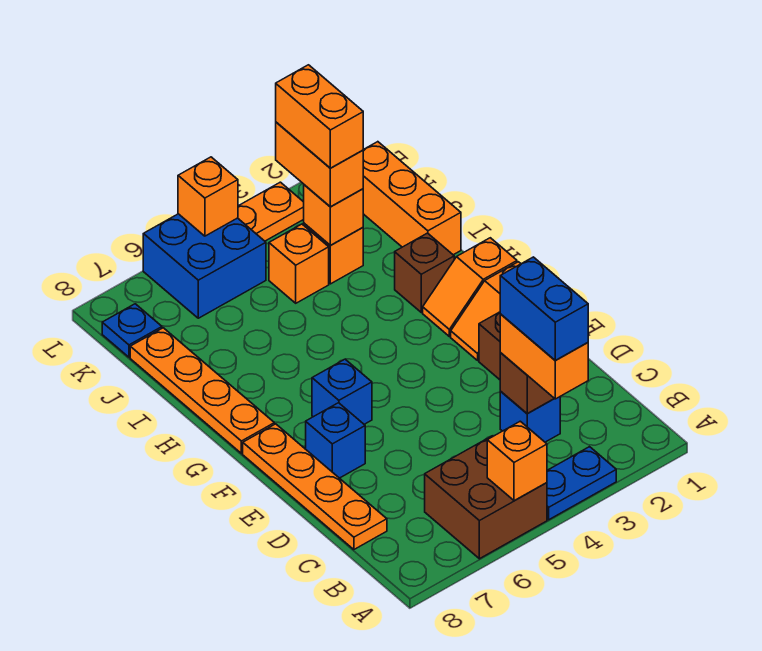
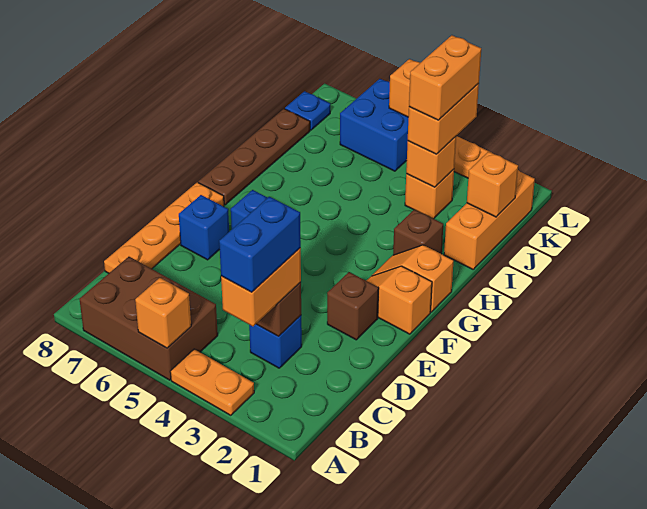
blue 1x2 plate [547,447,616,520] -> orange 1x2 plate [170,349,254,415]
brown 2x2 brick [425,436,547,559] -> brown 2x3 brick [80,257,218,380]
orange 1x4 plate [130,328,274,453] -> brown 1x4 plate [198,109,310,205]
orange 1x1 brick [269,224,329,303] -> orange 1x1 brick moved to [467,152,518,217]

